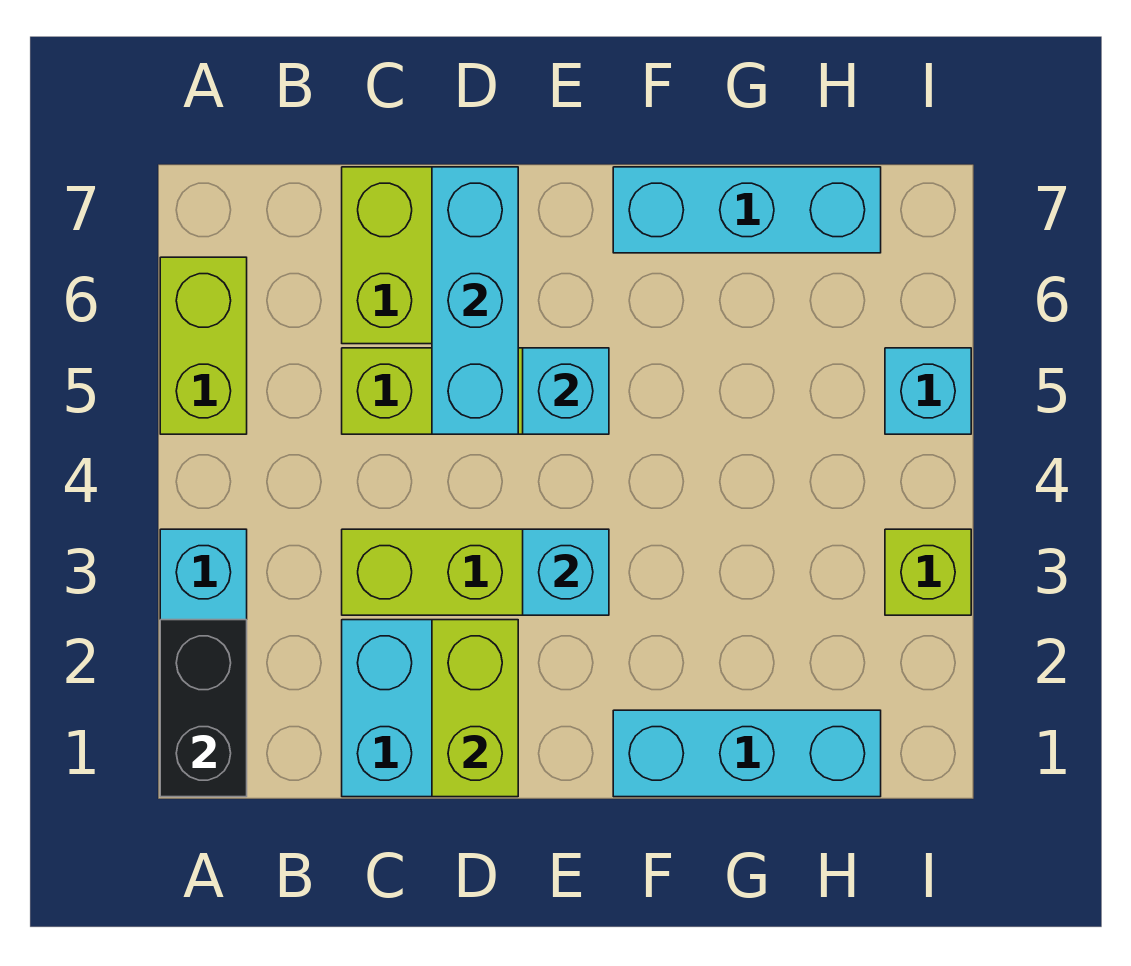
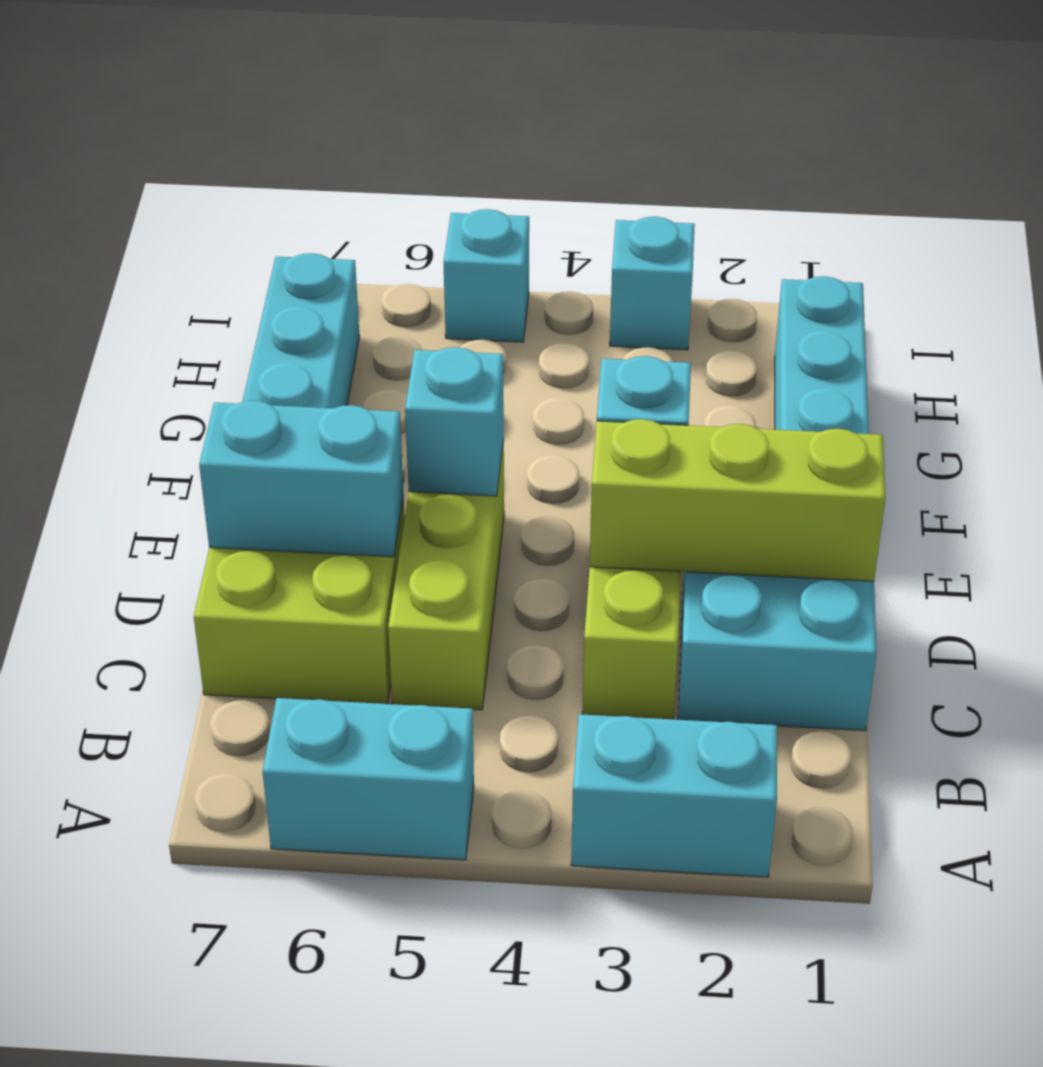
black 1x2 brick [160,620,247,797] -> none
lime 1x2 brick [160,257,247,434] -> cyan 1x2 brick [263,698,474,860]
lime 1x2 brick [432,620,518,797] -> lime 1x3 brick [590,419,885,581]
cyan 1x3 brick [432,167,518,434] -> cyan 1x2 brick [199,401,404,557]
lime 1x1 brick [885,529,971,615] -> cyan 1x1 brick [610,217,695,350]

